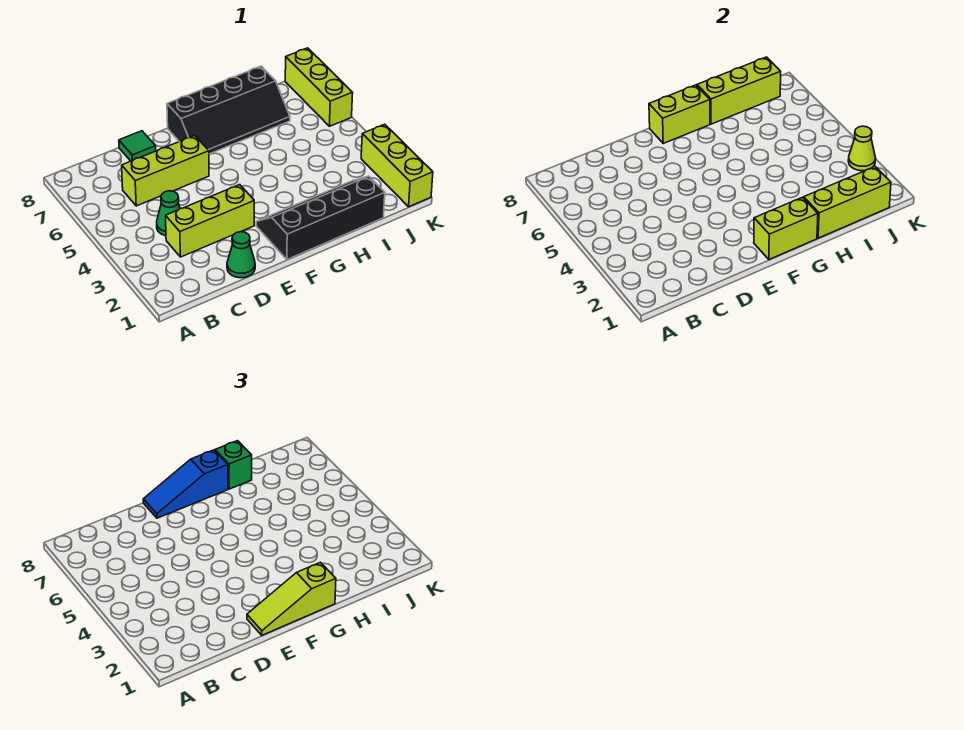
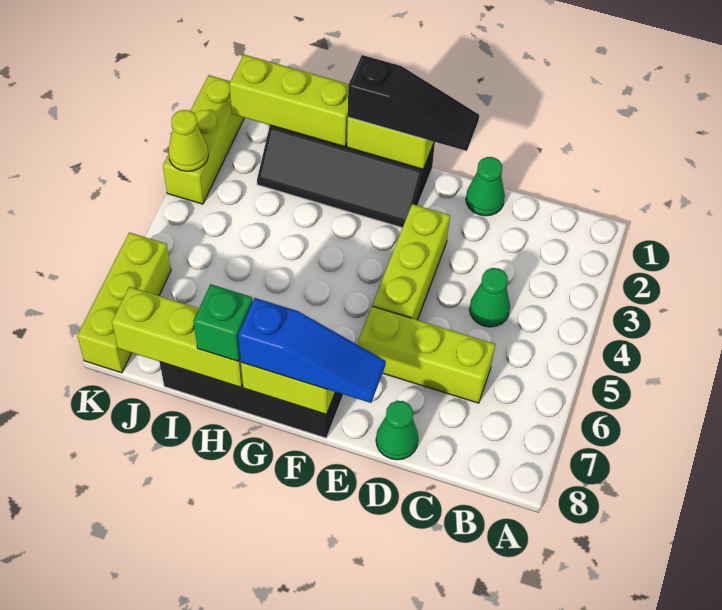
lime 1x3 brick [166,185,254,257] -> lime 1x3 brick turned to [372,204,450,320]
green 1x1 tile [119,131,156,161] -> green 1x1 cone [376,401,419,460]
lime 1x3 slope [247,562,336,635] -> black 1x3 slope [348,55,479,151]

